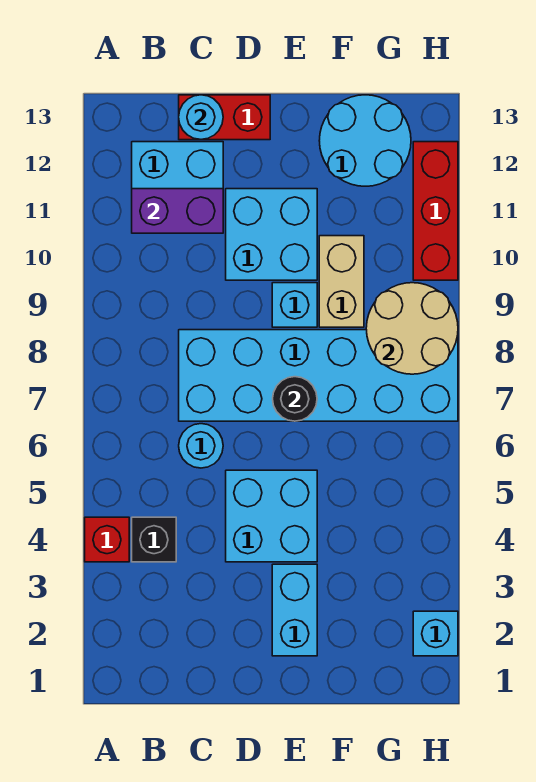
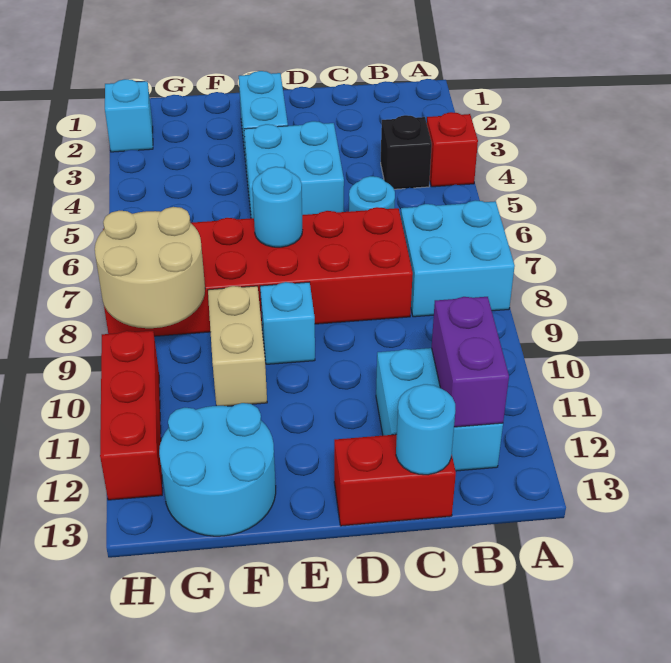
purple 1x2 brick [132,189,223,233] -> purple 1x2 brick turned to [432,297,509,427]
cyan 2x6 brick [179,330,458,421] -> red 2x6 brick [103,207,413,336]
cyan 2x2 brick [226,189,317,280] -> cyan 2x2 brick moved to [401,200,515,317]
black 1x1 round brick [273,377,317,421] -> cyan 1x1 round brick [252,167,302,247]

